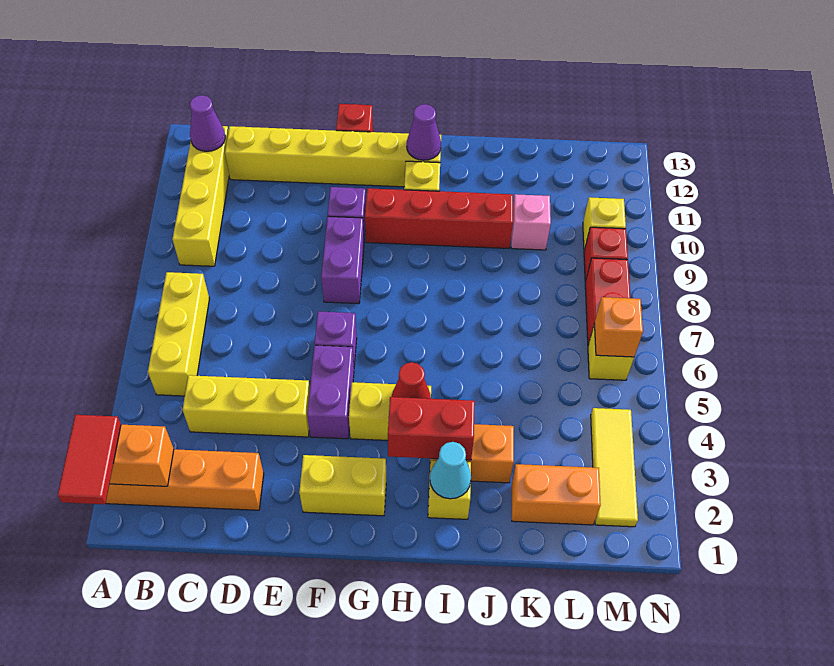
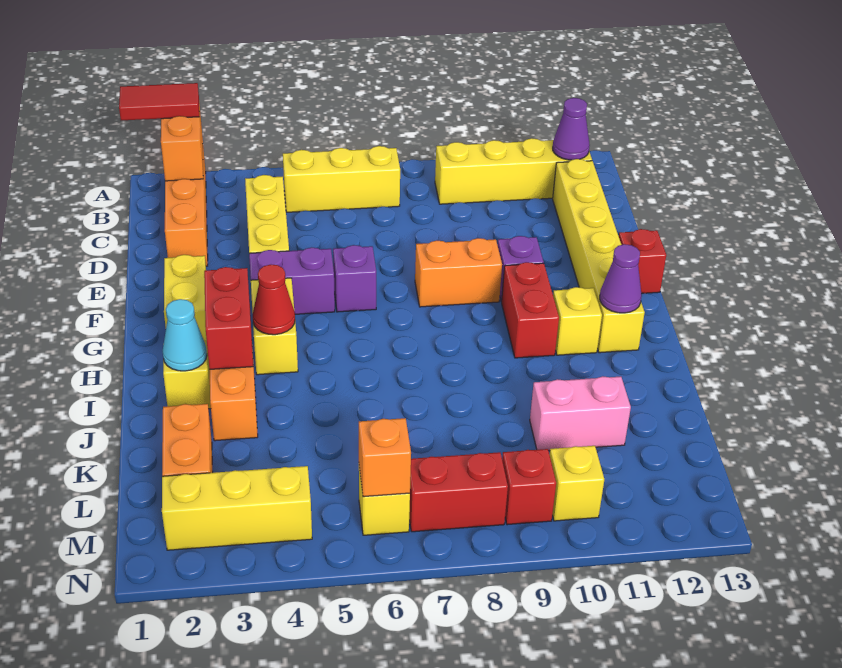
purple 1x2 brick [321,216,364,304] -> orange 1x2 brick [415,238,502,307]
red 1x4 brick [365,188,513,248] -> red 1x2 brick [502,262,559,358]
pink 1x1 brick [511,194,551,250] -> pink 1x2 brick [530,376,631,451]
yellow 1x3 tile [591,408,638,527] -> yellow 1x3 brick [162,466,312,550]

